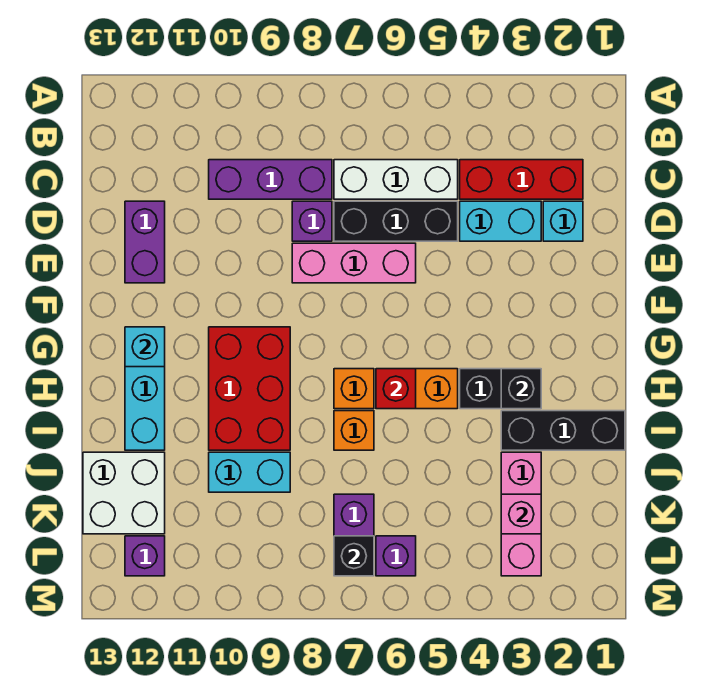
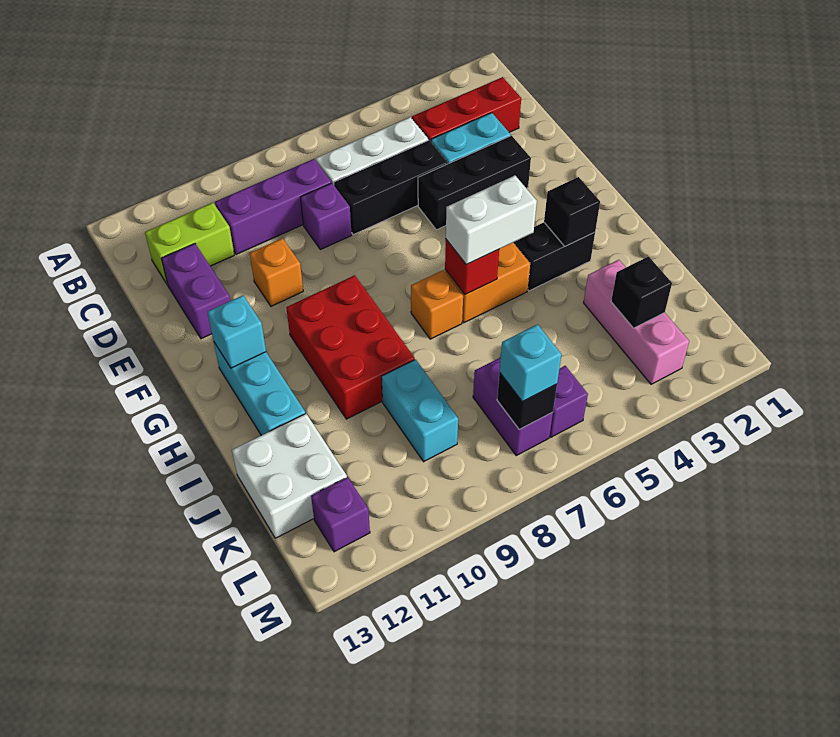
none -> lime 1x2 brick [145,203,234,285]
cyan 1x1 brick [543,201,583,241] -> cyan 1x1 brick moved to [500,324,561,402]
pink 1x3 brick [292,243,416,283] -> none
none -> white 1x2 brick [446,176,537,265]
black 1x3 brick [501,411,625,450] -> black 1x3 brick moved to [418,136,531,230]
orange 1x1 brick [334,411,374,450] -> orange 1x1 brick moved to [250,238,303,306]
cyan 1x2 brick [209,452,290,492] -> cyan 1x2 brick turned to [382,360,458,462]
pink 1x1 brick [501,494,541,534] -> black 1x1 brick [611,257,672,328]

